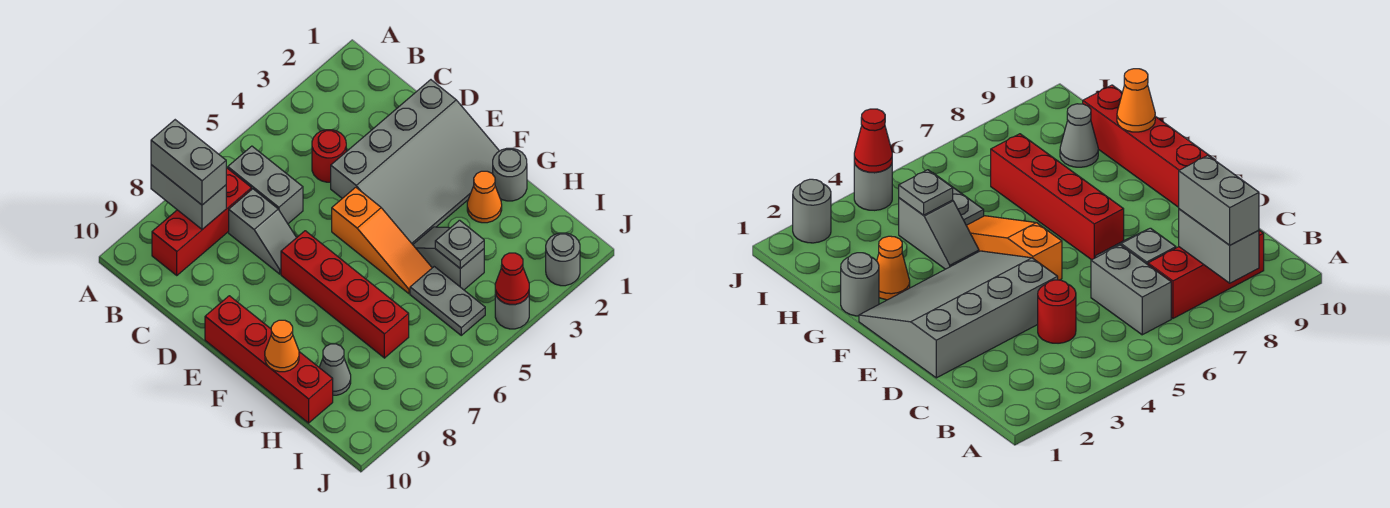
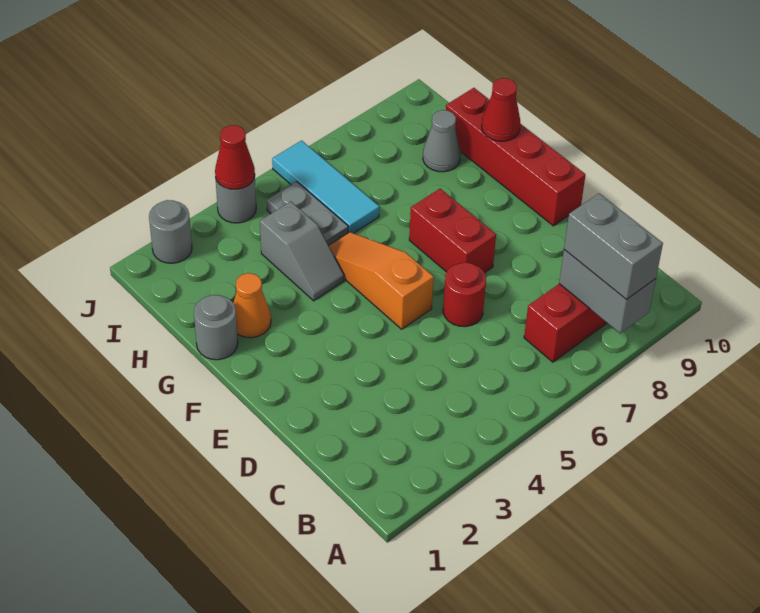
grey 1x2 brick [228,146,303,224] -> none
red 1x1 round brick [312,130,346,182] -> red 1x1 round brick moved to [443,263,486,327]
grey 1x2 slope [229,189,296,274] -> none
grey 3x4 slope [331,80,499,245] -> none
red 1x4 brick [281,231,409,358] -> red 1x2 brick [409,189,496,273]
orange 1x1 cone [265,320,299,372] -> red 1x1 cone [482,78,520,141]
grey 1x1 plate [435,220,484,269] -> none
none -> cyan 1x3 tile [272,141,379,233]

